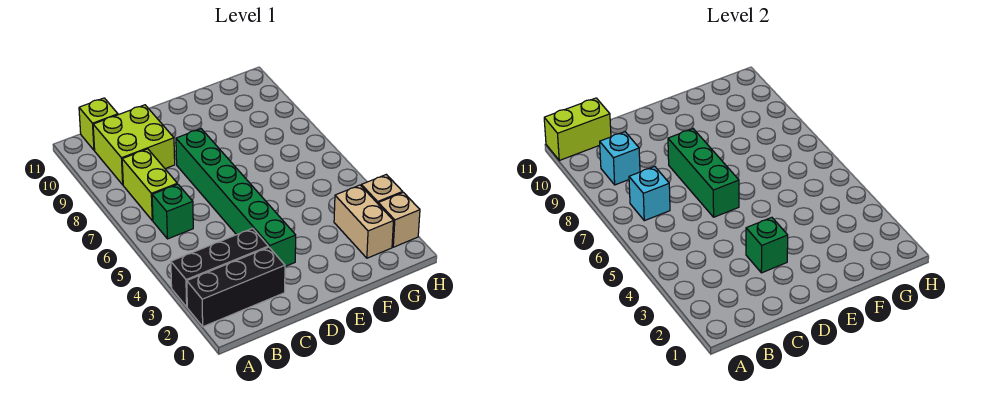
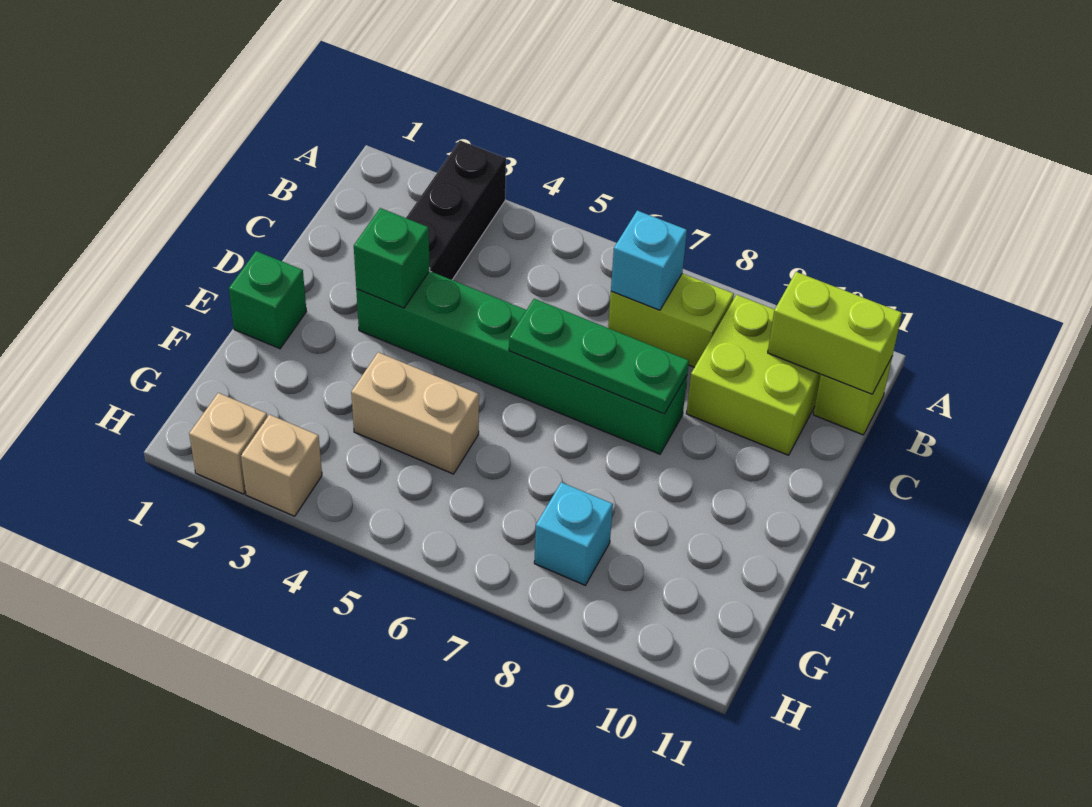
black 1x3 brick [187,247,285,327] -> none
lime 1x2 brick [544,98,611,160] -> lime 1x2 brick turned to [768,272,902,394]
green 1x1 brick [152,184,193,239] -> green 1x1 brick moved to [229,251,307,349]
cyan 1x1 brick [600,132,640,185] -> cyan 1x1 brick moved to [534,482,613,585]
green 1x3 brick [668,129,739,217] -> green 1x3 plate [509,299,689,414]
tan 1x2 brick [334,185,393,258] -> tan 1x2 brick moved to [351,352,479,474]

